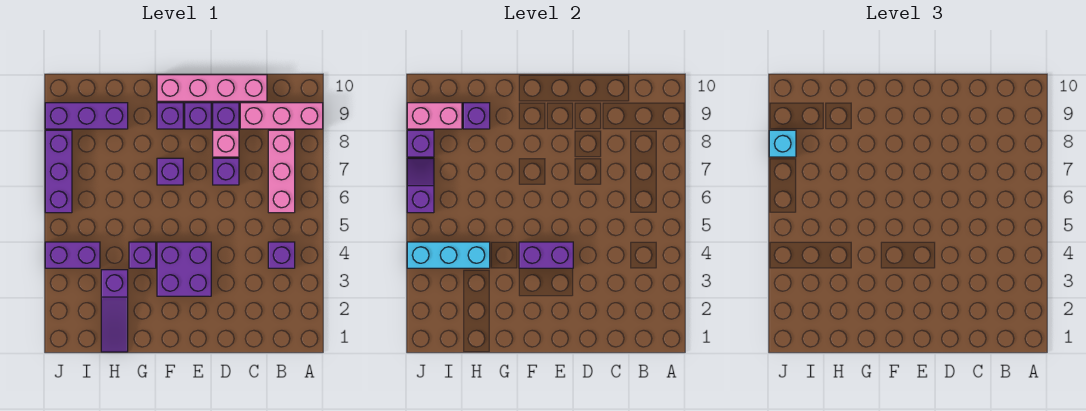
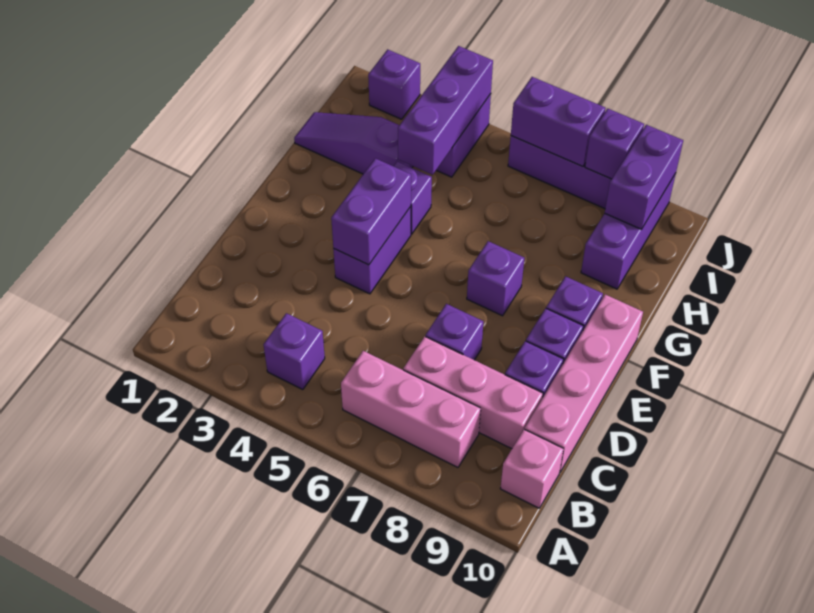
pink 1x3 brick [240,103,323,129] -> pink 1x3 brick turned to [403,337,543,449]
pink 1x1 brick [213,130,239,157] -> pink 1x1 brick moved to [500,429,563,508]
purple 2x2 brick [157,242,211,296] -> purple 1x2 brick [333,207,411,294]
cyan 1x3 brick [407,242,490,268] -> purple 1x3 brick [398,46,493,175]
purple 1x1 brick [463,103,490,129] -> purple 1x1 brick moved to [368,49,420,119]
pink 1x2 brick [407,103,462,129] -> purple 1x2 brick [605,125,683,229]
purple 1x2 slope [407,158,434,213] -> purple 1x2 brick [511,77,606,167]
cyan 1x1 brick [769,130,796,157] -> none

